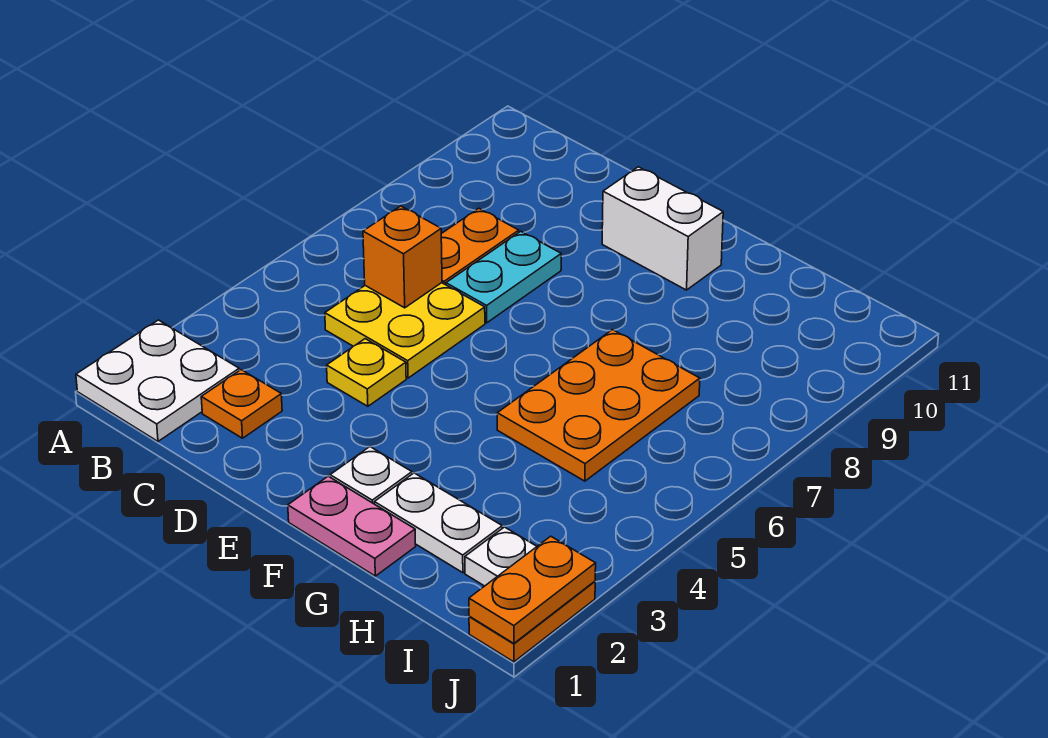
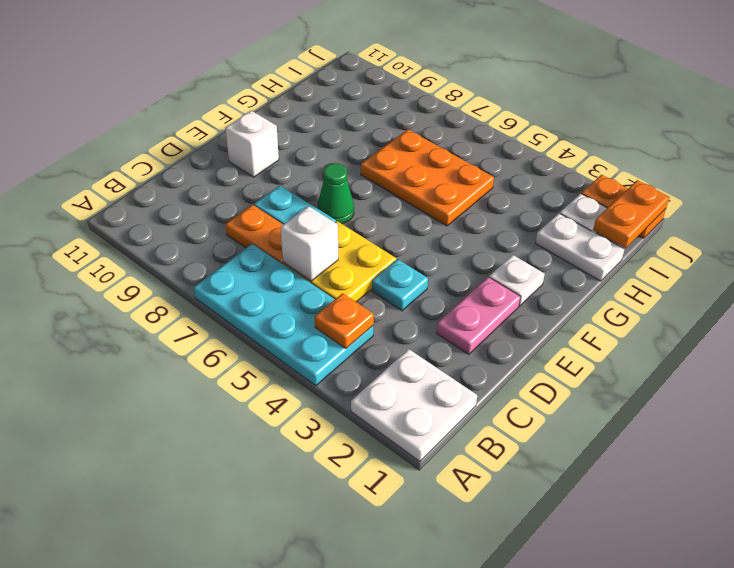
none -> cyan 2x4 plate [194,244,373,386]
orange 1x1 plate [201,370,282,438] -> orange 1x1 plate moved to [315,293,374,348]
orange 1x1 brick [363,206,442,308] -> white 1x1 brick [281,206,338,281]
yellow 1x1 plate [327,339,406,406] -> cyan 1x1 plate [372,259,428,311]
none -> green 1x1 cone [317,163,354,224]
white 1x2 brick [602,167,723,290] -> white 1x1 brick [226,111,279,177]
pink 1x2 plate [288,476,416,576] -> pink 1x2 plate moved to [437,277,520,354]
white 1x2 plate [374,473,502,573] -> white 1x2 plate turned to [535,213,624,281]
orange 1x2 plate [469,536,596,643] -> orange 1x2 plate turned to [593,180,669,248]

